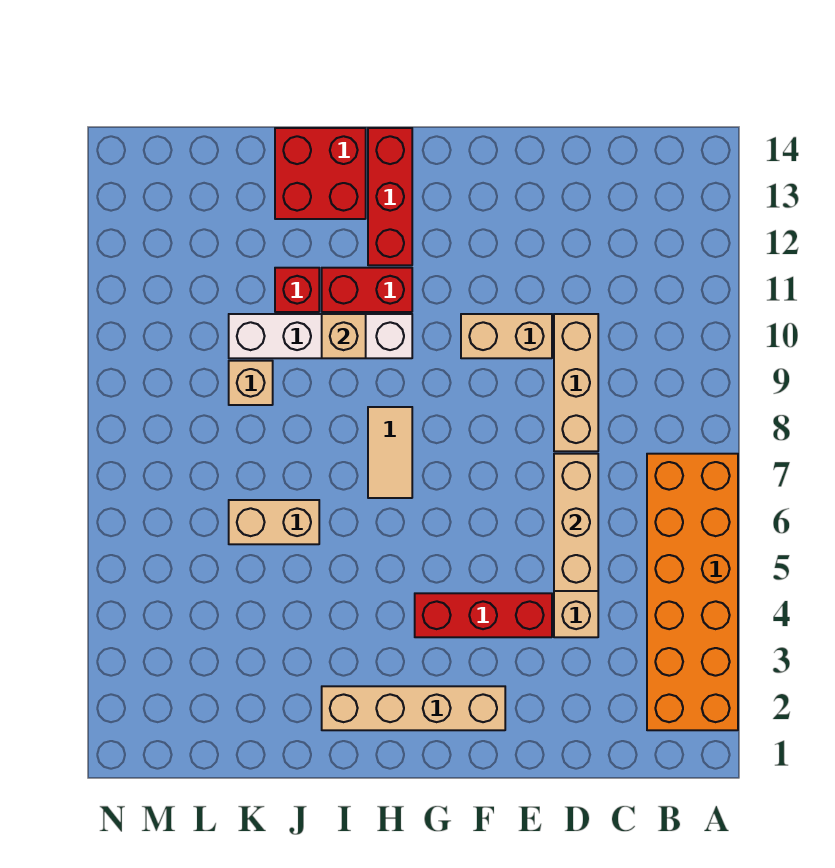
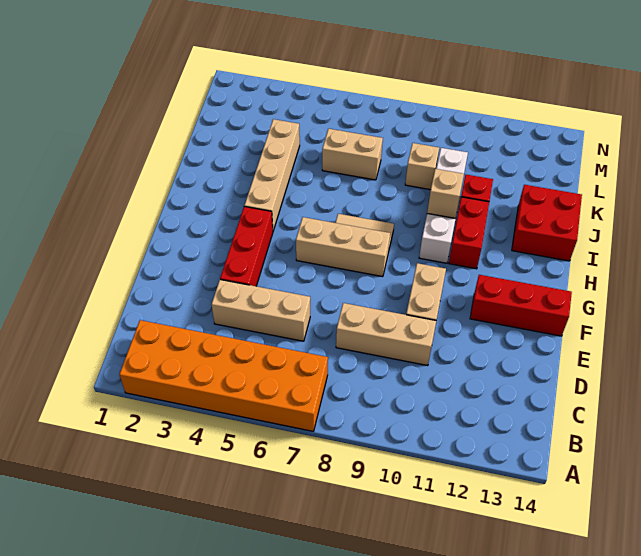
tan 1x3 brick [554,454,598,591] -> tan 1x3 brick moved to [296,217,390,277]
tan 1x4 brick [322,686,505,730] -> tan 1x4 brick moved to [244,119,300,231]
red 1x3 brick [368,128,412,265] -> red 1x3 brick moved to [470,275,572,336]
tan 1x2 brick [229,500,319,544] -> tan 1x2 brick turned to [322,129,383,180]

